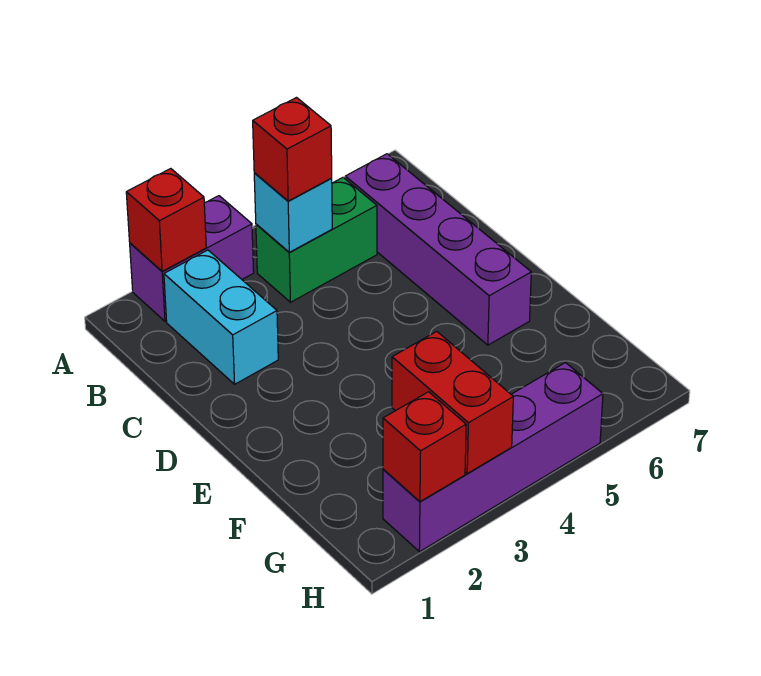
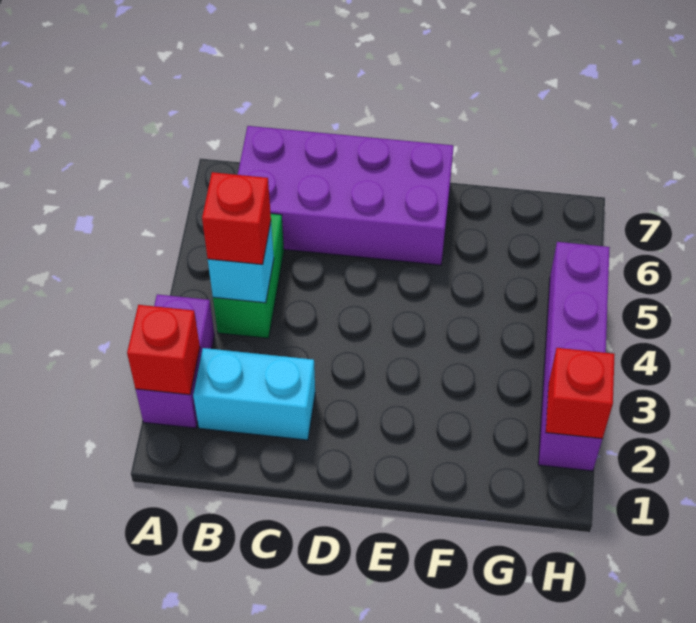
purple 1x4 brick [345,154,531,345] -> purple 2x4 brick [238,126,454,265]
red 1x2 brick [392,331,513,473] -> none

